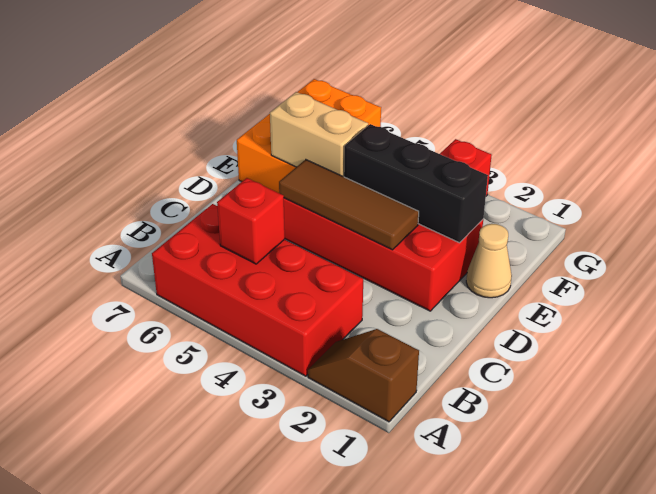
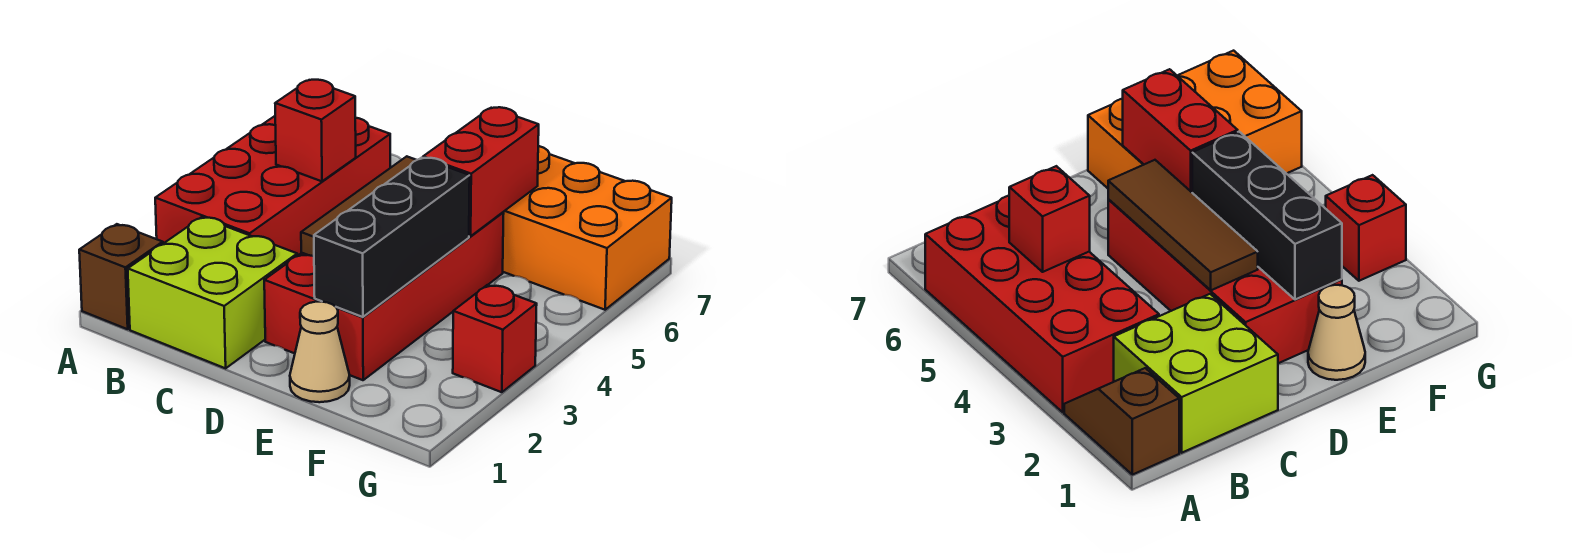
none -> lime 2x2 brick [128,217,297,368]
tan 1x2 brick [270,92,368,177] -> red 1x2 brick [423,107,539,236]

